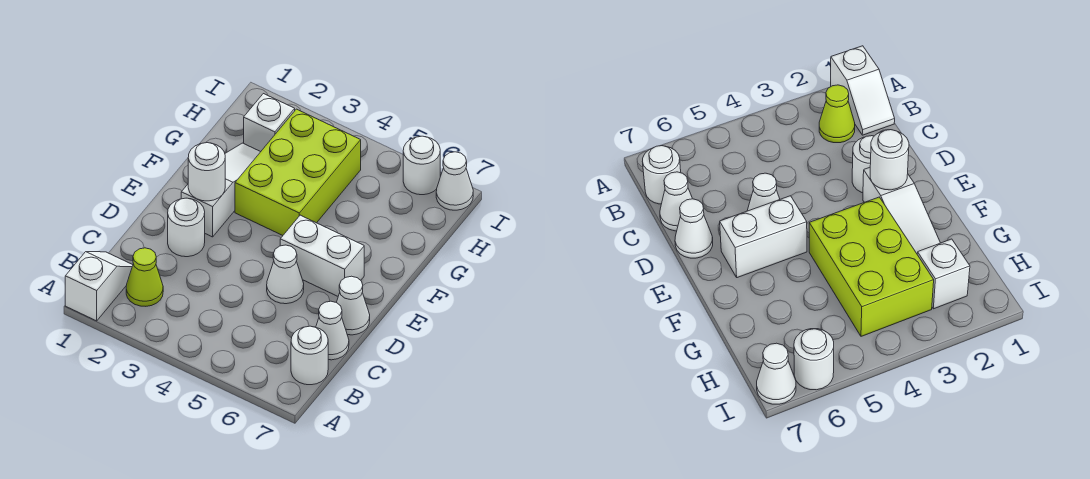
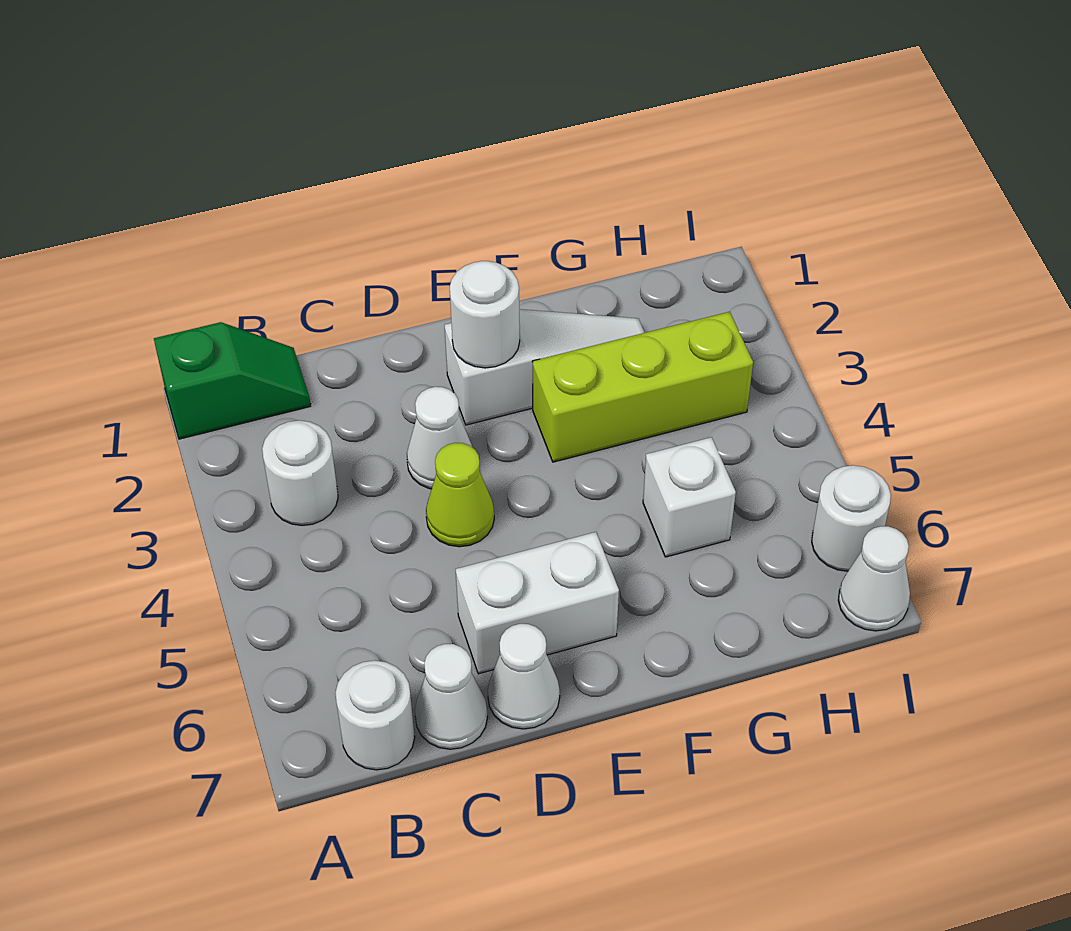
white 1x2 slope [65,252,133,321] -> green 1x2 slope [154,322,311,439]
lime 1x1 cone [126,248,163,306] -> lime 1x1 cone moved to [426,443,494,547]
white 1x1 round brick [168,198,205,257] -> white 1x1 round brick moved to [262,420,338,525]
white 1x1 cone [267,245,304,304] -> white 1x1 cone moved to [407,387,473,489]
white 1x2 brick [280,215,364,296] -> white 1x2 brick turned to [456,532,619,674]
lime 2x3 brick [235,109,361,235] -> lime 1x3 brick [532,312,753,462]
white 1x1 brick [244,94,295,152] -> white 1x1 brick moved to [643,437,736,557]

